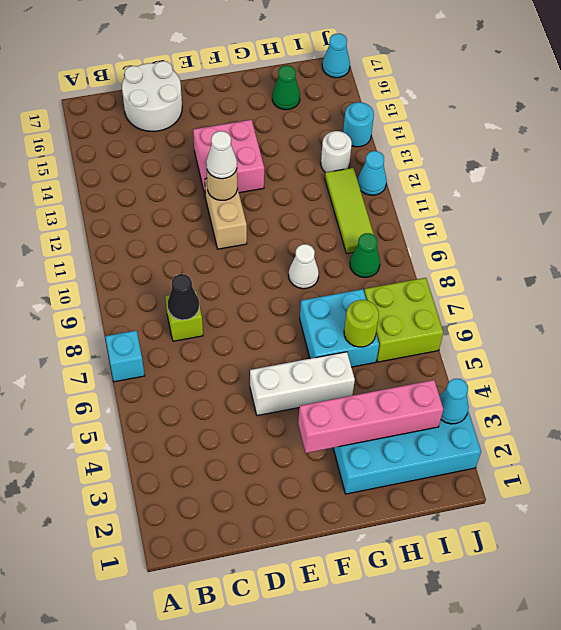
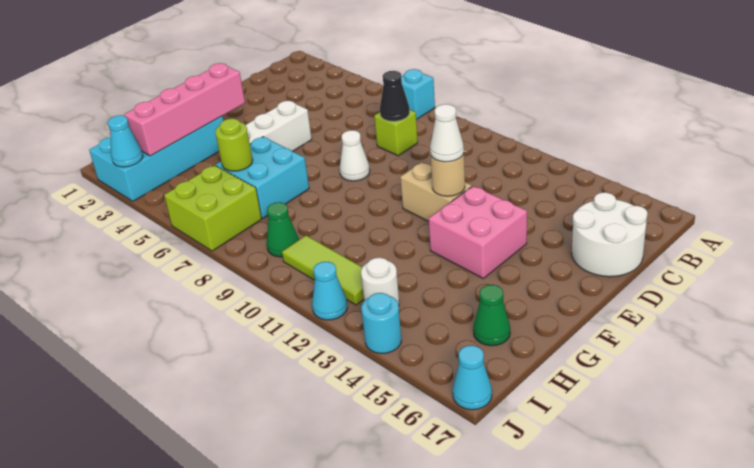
white 1x1 cone [289,244,319,289] -> white 1x1 cone moved to [340,130,370,181]

